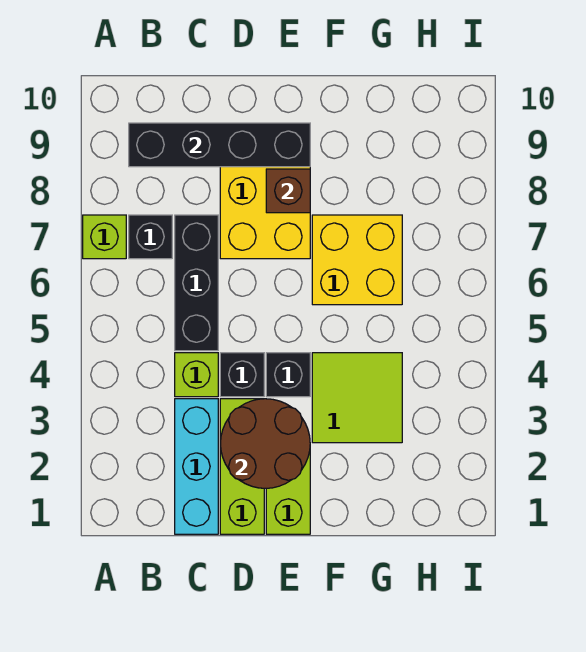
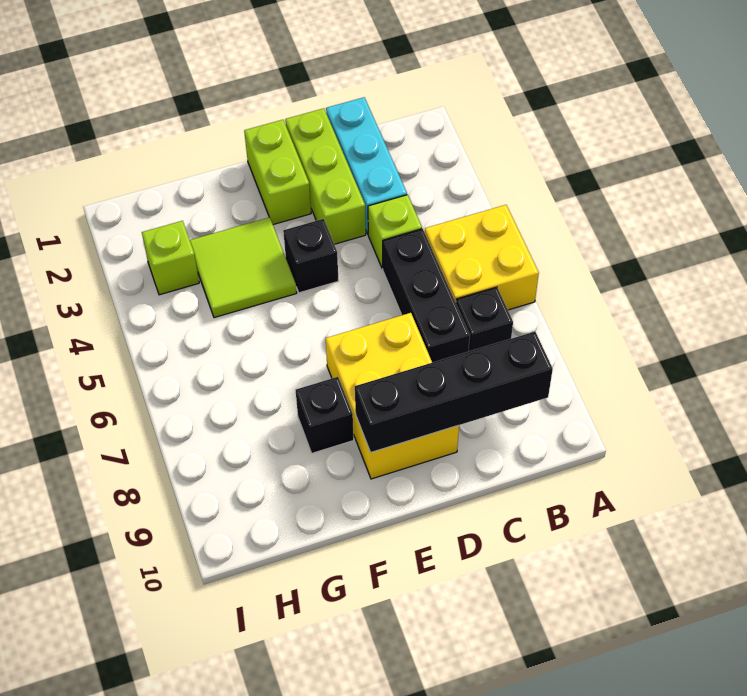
lime 1x1 brick [83,215,126,259] -> lime 1x1 brick moved to [142,221,199,295]
brown 2x2 round brick [221,399,310,488] -> none
black 1x1 brick [220,353,264,397] -> black 1x1 brick moved to [296,377,354,453]
brown 1x1 brick [266,169,310,213] -> none
yellow 2x2 brick [312,215,402,305] -> yellow 2x2 brick moved to [425,205,539,310]

